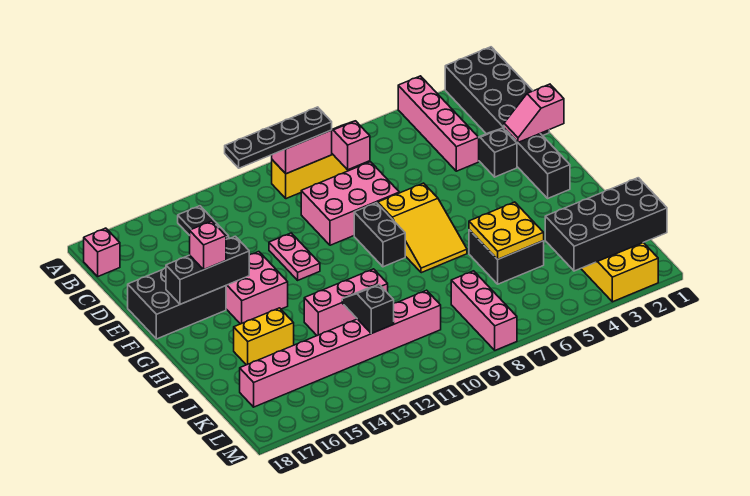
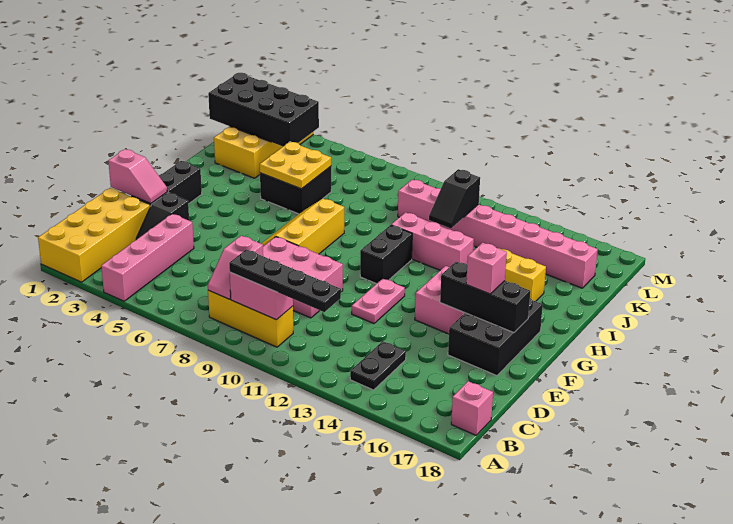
black 2x4 brick [445,47,549,136] -> yellow 2x4 brick [38,188,150,282]
black 2x3 brick [128,268,226,339] -> black 2x3 brick turned to [448,298,543,376]
yellow 2x3 slope [378,183,467,273] -> yellow 2x3 slope turned to [261,199,344,254]
black 1x2 brick [354,203,405,267] -> black 1x2 brick moved to [360,225,412,284]
pink 1x3 brick [451,271,517,350] -> none

